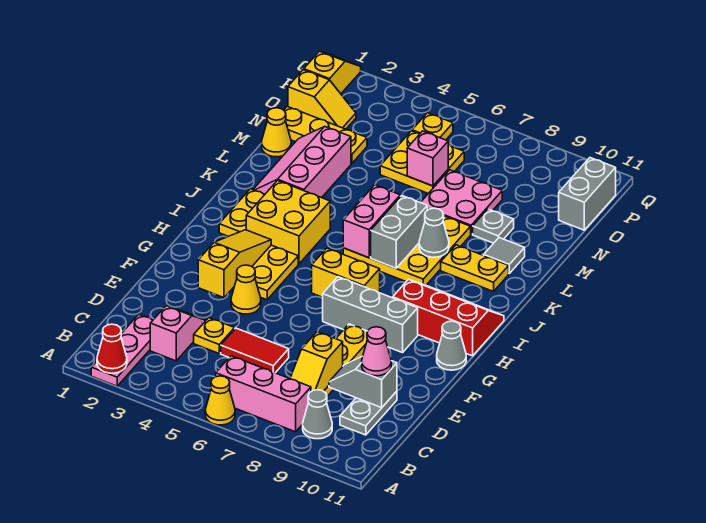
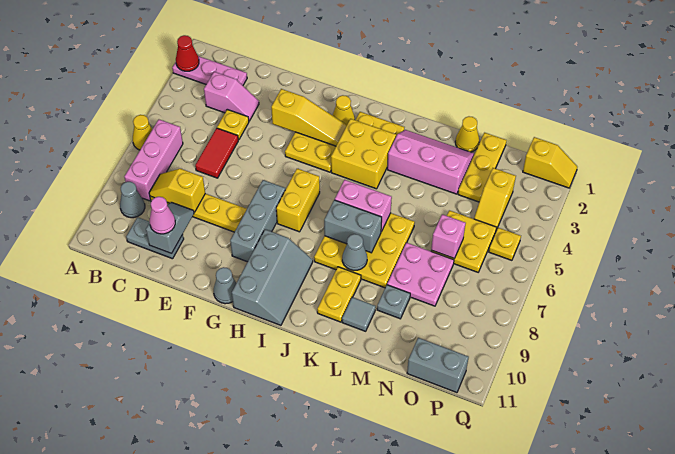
yellow 1x1 cone [231,265,261,314] -> yellow 1x1 cone moved to [333,95,355,125]
red 2x3 slope [393,279,504,356] -> grey 2x3 slope [232,229,313,325]
yellow 1x2 slope [288,70,356,129] -> yellow 1x2 slope moved to [474,168,516,230]

